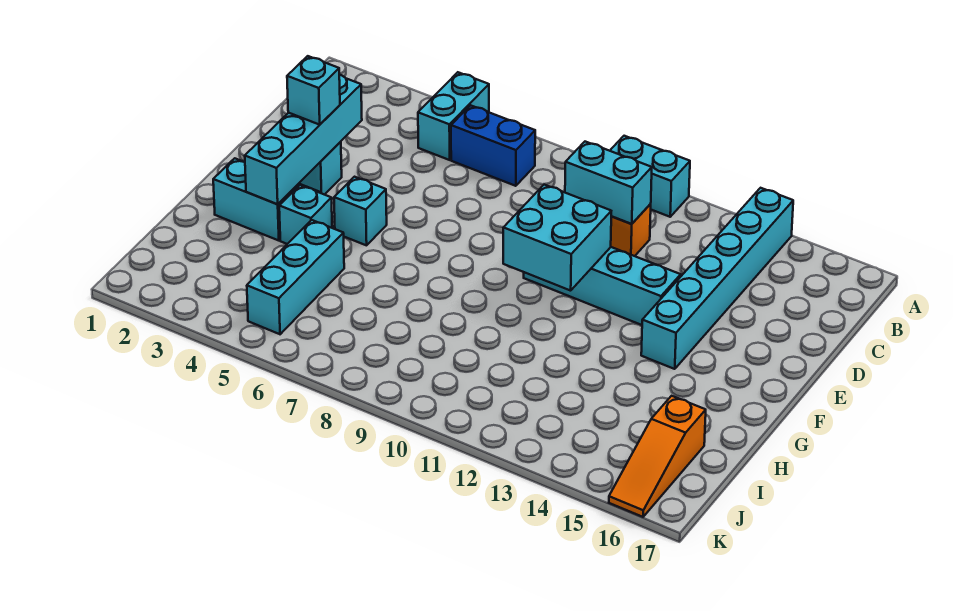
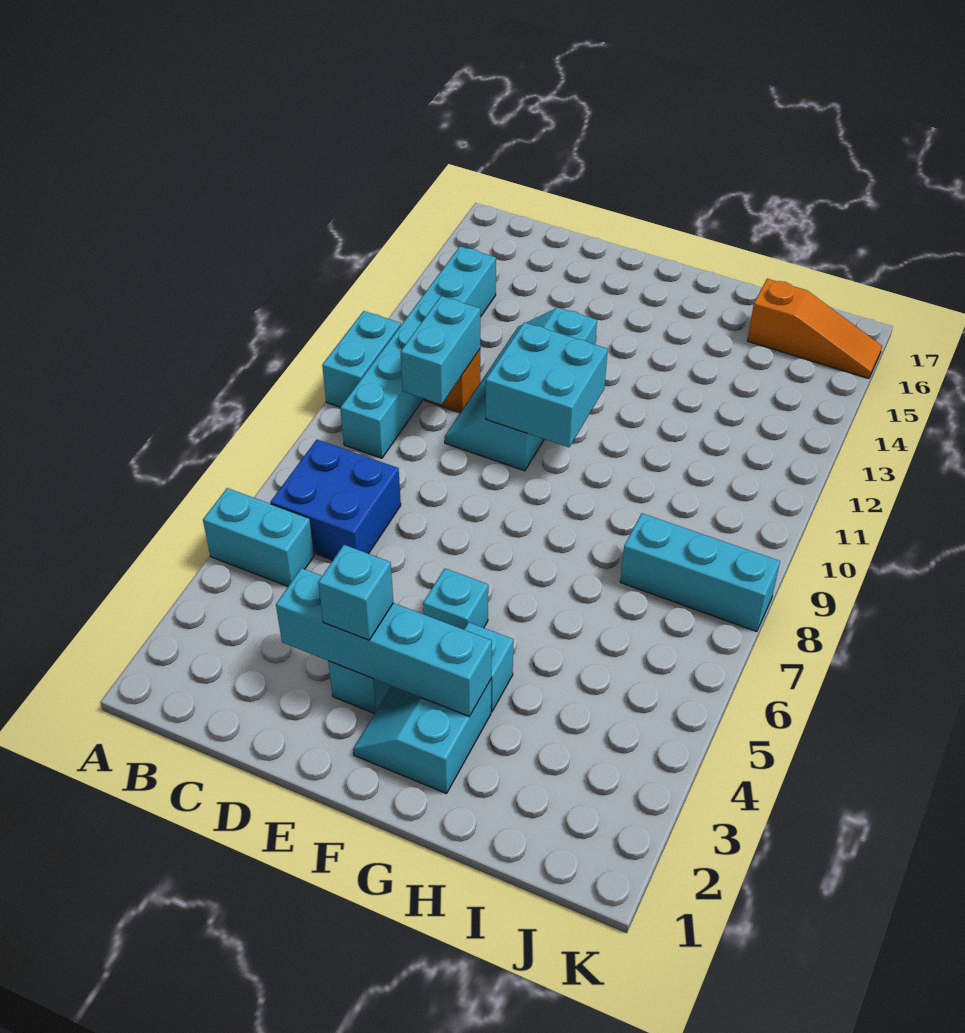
cyan 1x6 brick [641,188,793,369] -> cyan 1x6 brick turned to [340,246,496,458]
blue 1x2 brick [451,105,535,186] -> blue 2x2 brick [270,440,401,560]
cyan 1x3 brick [247,220,344,334] -> cyan 1x3 brick moved to [620,513,780,632]

